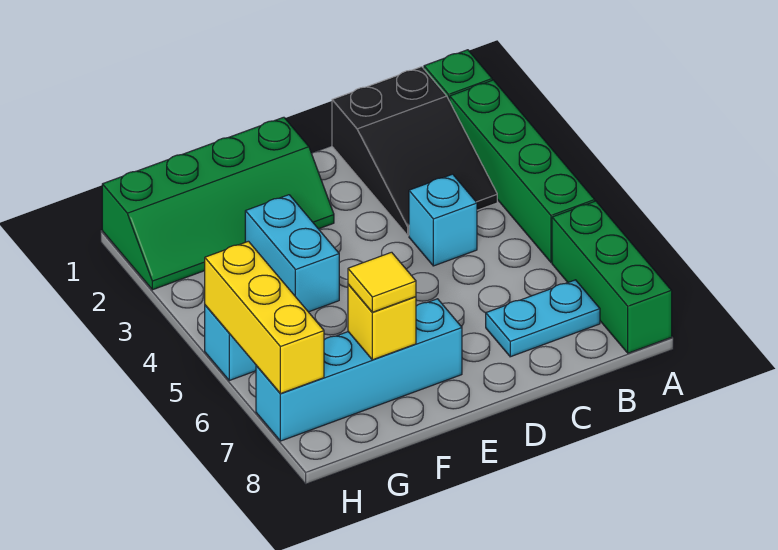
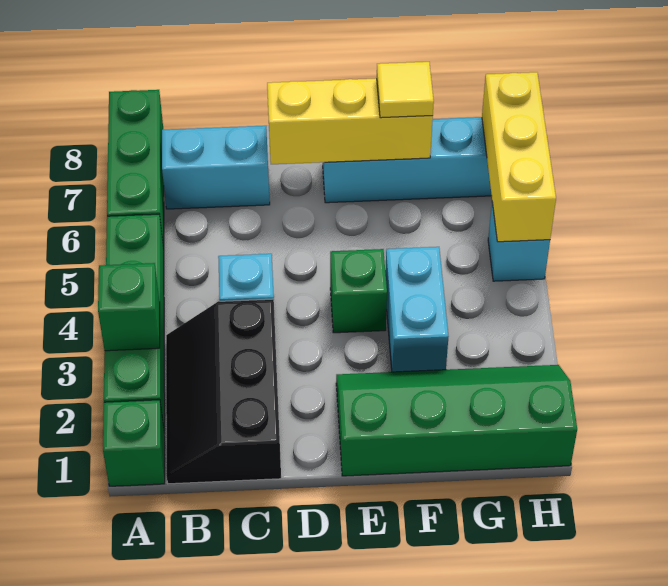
none -> green 1x1 brick [98,263,160,351]
black 2x3 slope [332,67,497,236] -> black 2x3 slope turned to [166,299,281,484]
cyan 1x2 plate [486,280,600,357] -> cyan 1x2 brick [162,126,270,209]
none -> green 1x1 brick [330,249,387,333]
yellow 1x1 brick [348,284,416,360] -> yellow 1x3 brick [267,78,433,164]

